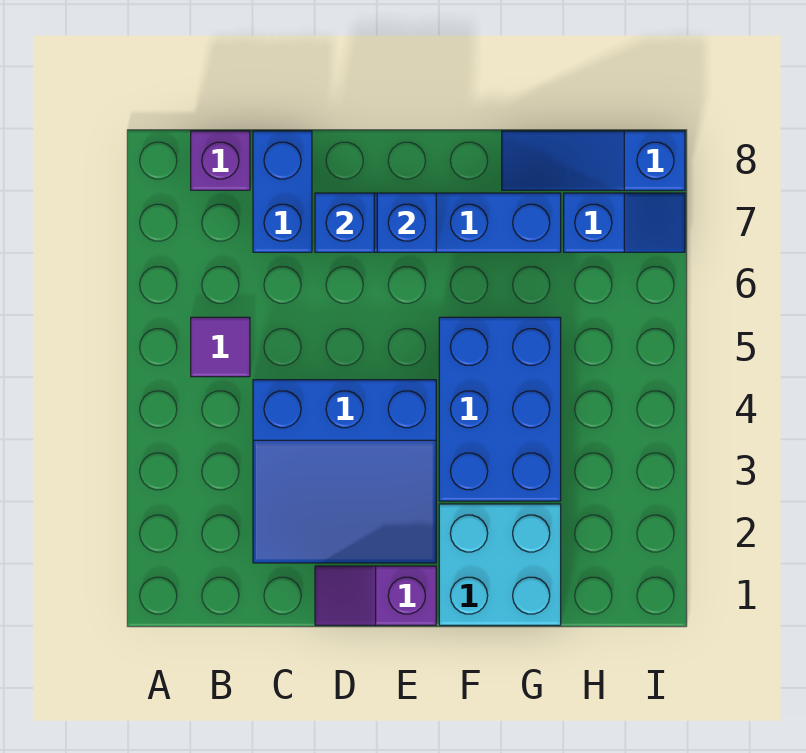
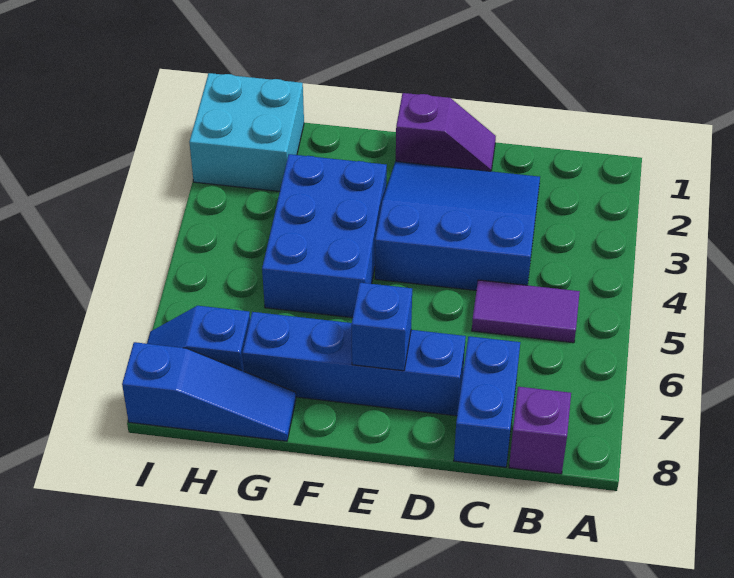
purple 1x1 tile [191,317,250,377] -> purple 1x2 tile [472,280,580,343]
blue 1x1 brick [315,193,374,252] -> none
cyan 2x2 brick [439,504,561,625] -> cyan 2x2 brick moved to [189,73,304,191]

